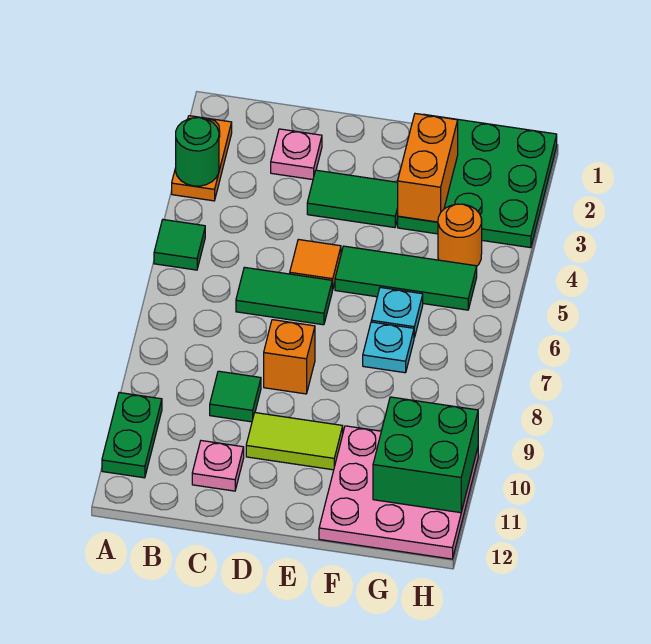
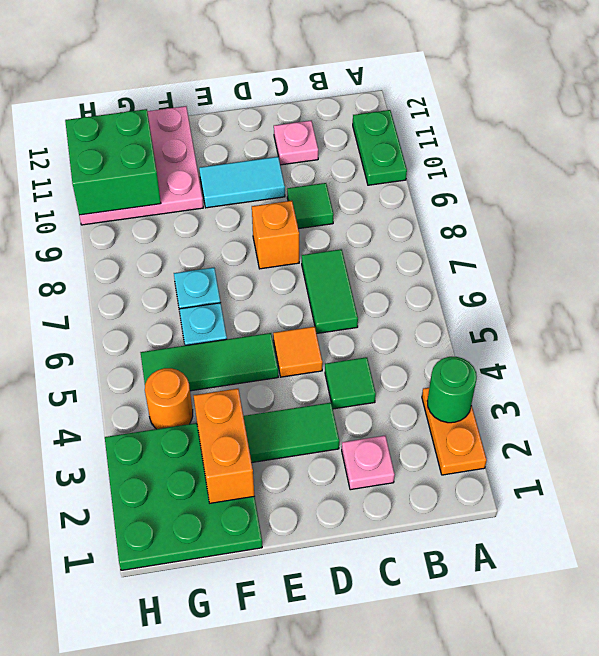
green 1x1 tile [154,220,205,270] -> green 1x1 tile moved to [325,357,376,409]
green 1x2 tile [236,267,332,325] -> green 1x2 tile turned to [302,249,358,334]
lime 1x2 tile [246,413,343,470] -> cyan 1x2 tile [199,157,285,208]

